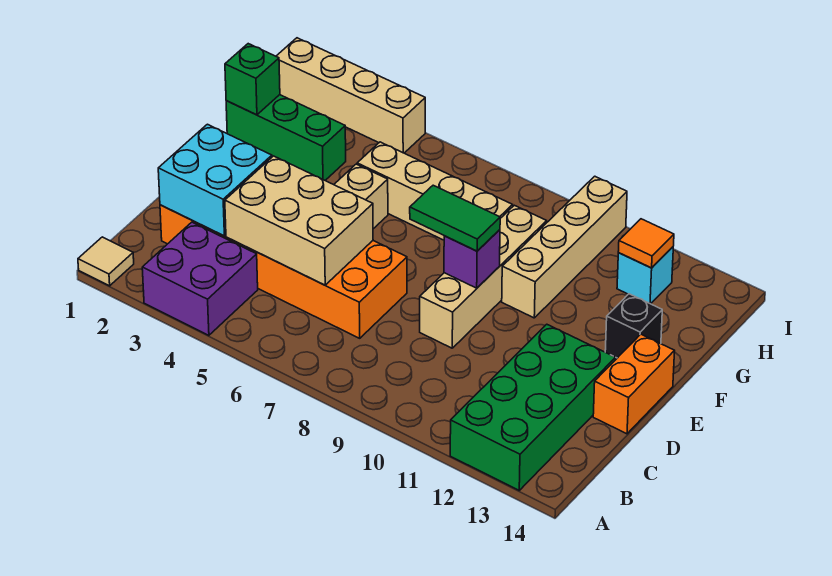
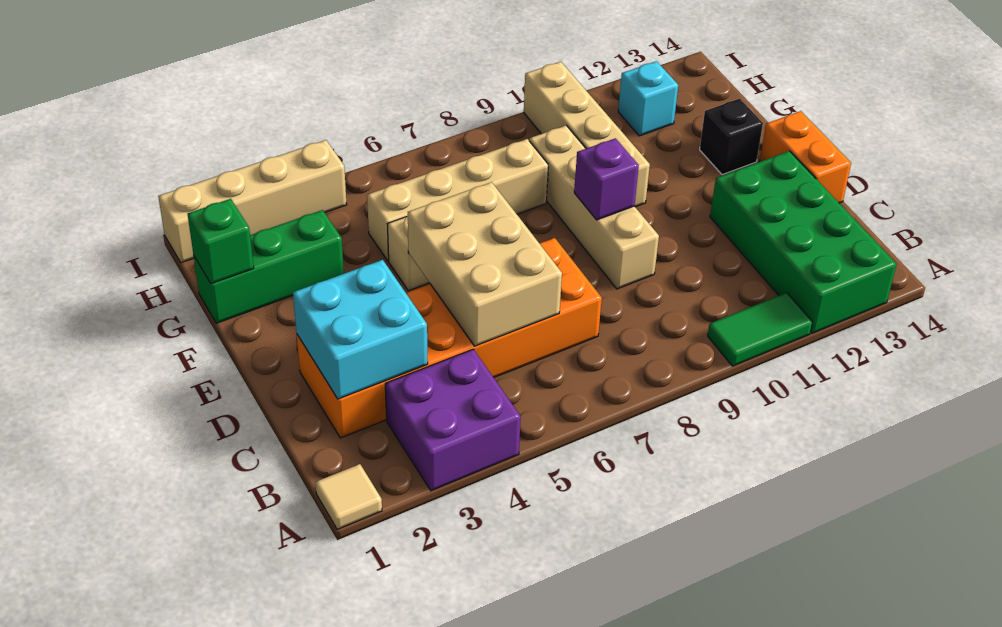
tan 2x3 brick [225,156,373,285] -> tan 2x3 brick turned to [408,182,562,346]
green 1x2 tile [410,185,500,251] -> green 1x2 tile moved to [708,293,813,366]
orange 1x1 tile [618,219,674,268] -> none

